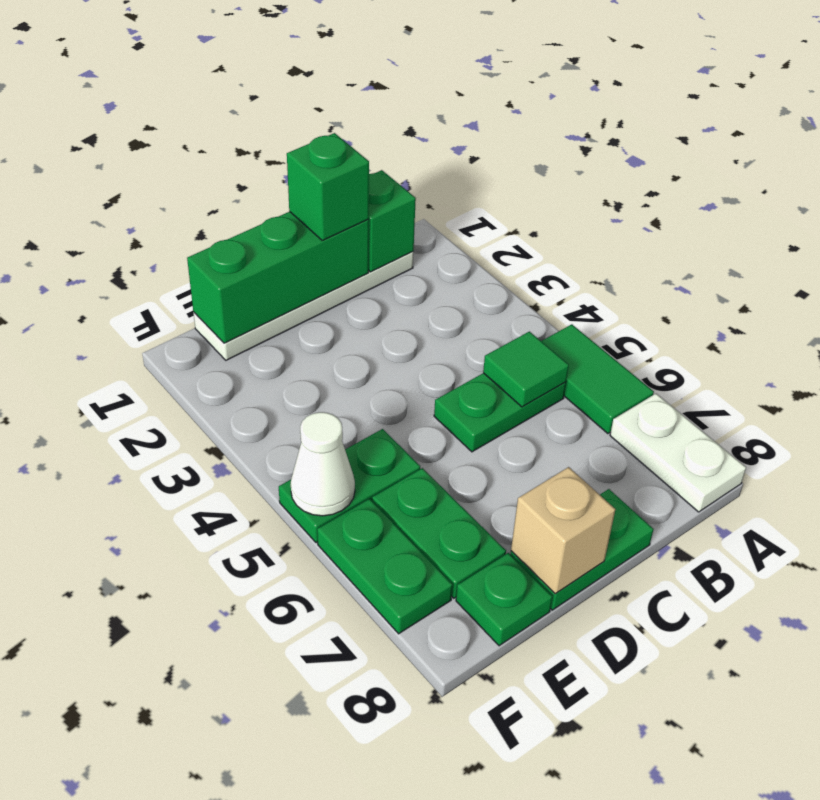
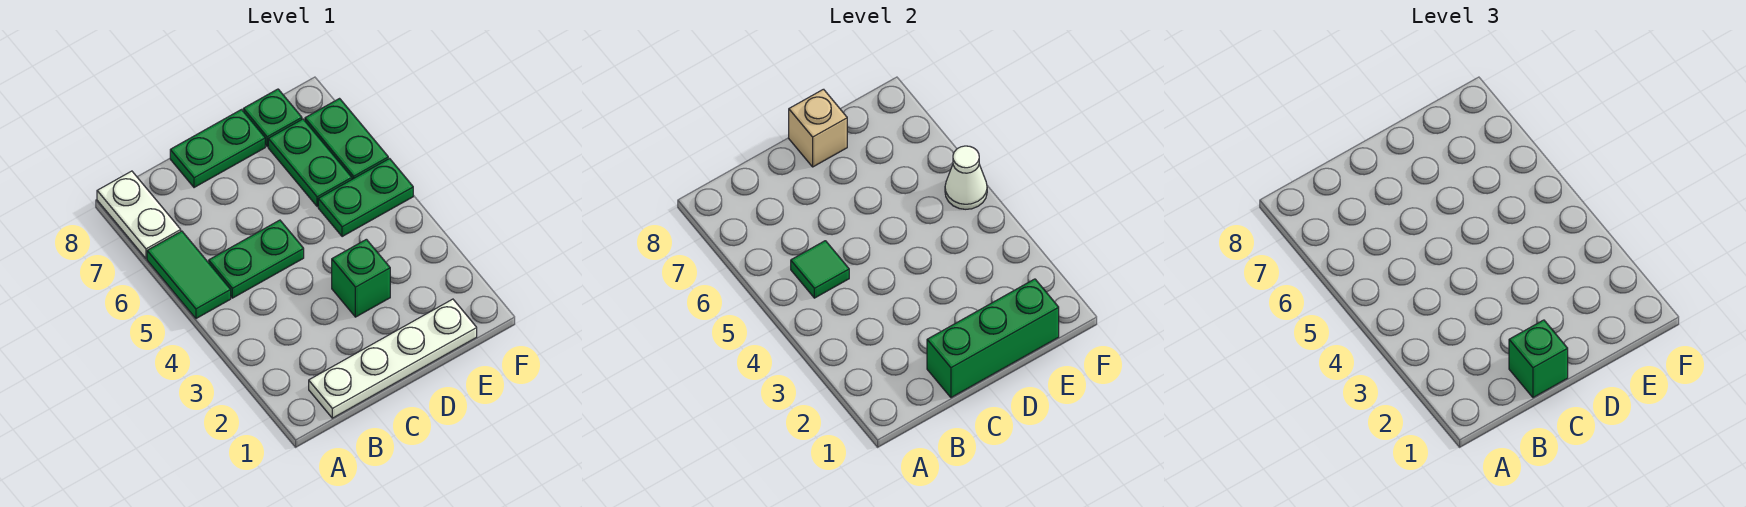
green 1x1 brick [368,170,416,272] -> green 1x1 brick moved to [332,239,390,317]

